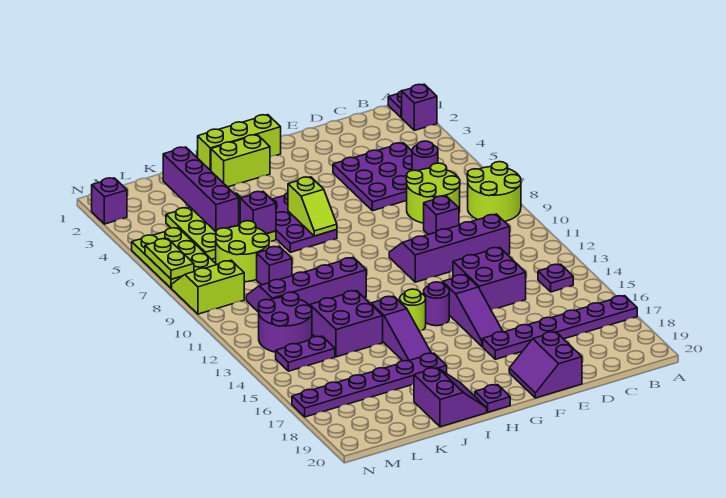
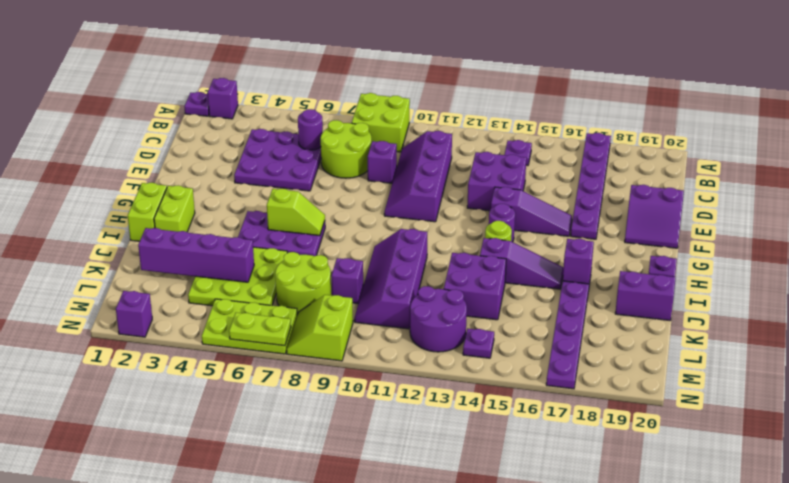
lime 2x2 round brick [467,162,521,222] -> lime 2x2 brick [352,93,410,152]
lime 1x3 brick [198,115,281,171] -> lime 1x2 brick [128,183,167,241]
purple 1x1 brick [240,191,276,234] -> purple 1x1 brick moved to [563,239,594,284]
purple 1x2 plate [276,336,335,371] -> purple 1x1 plate [463,328,494,358]

